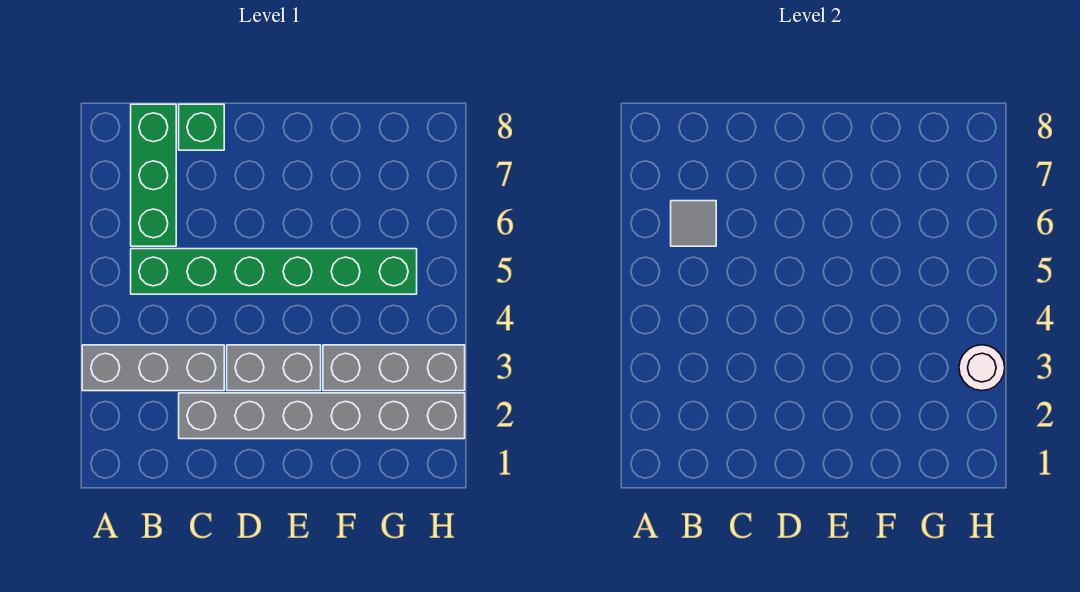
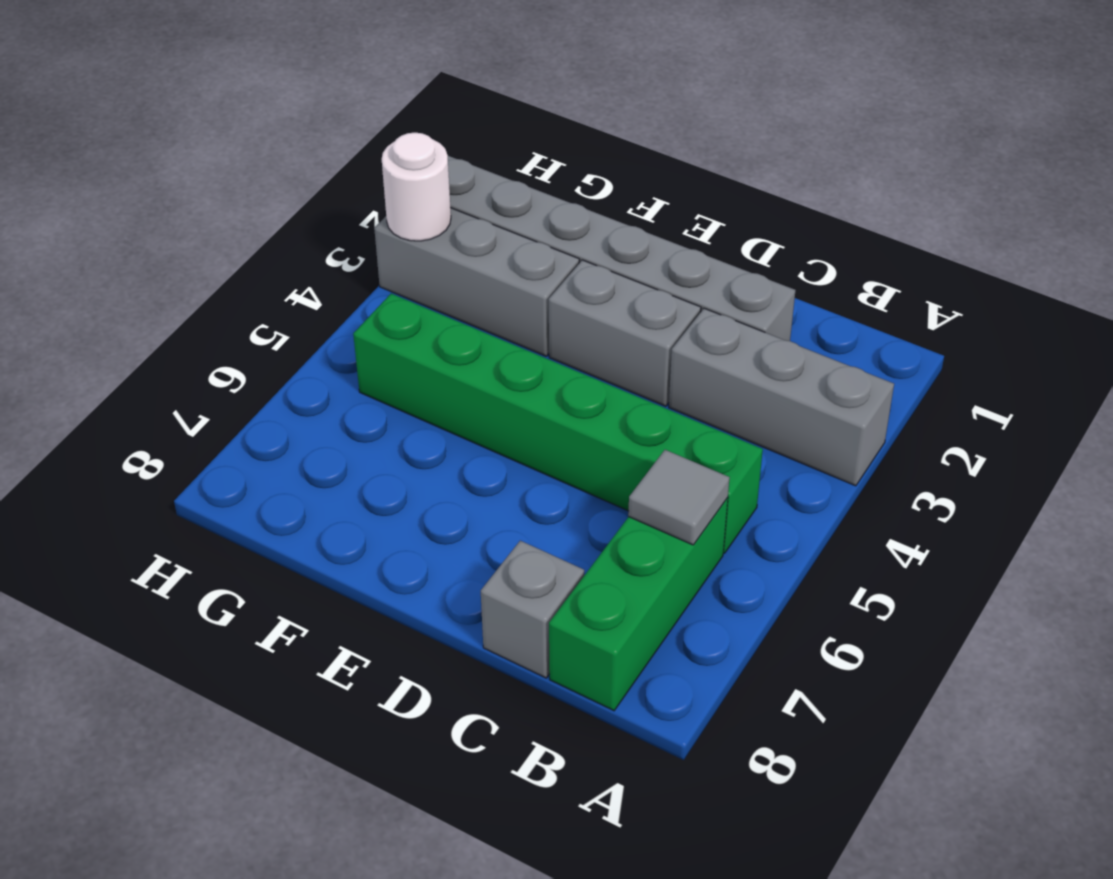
green 1x1 brick [179,104,224,150] -> grey 1x1 brick [481,541,584,678]

